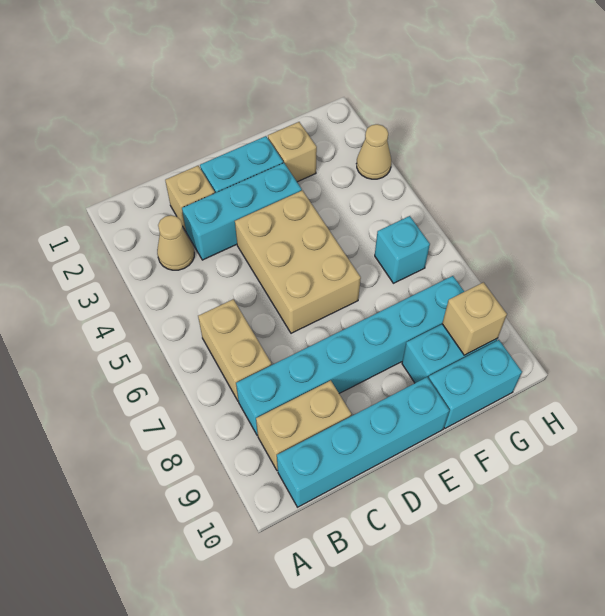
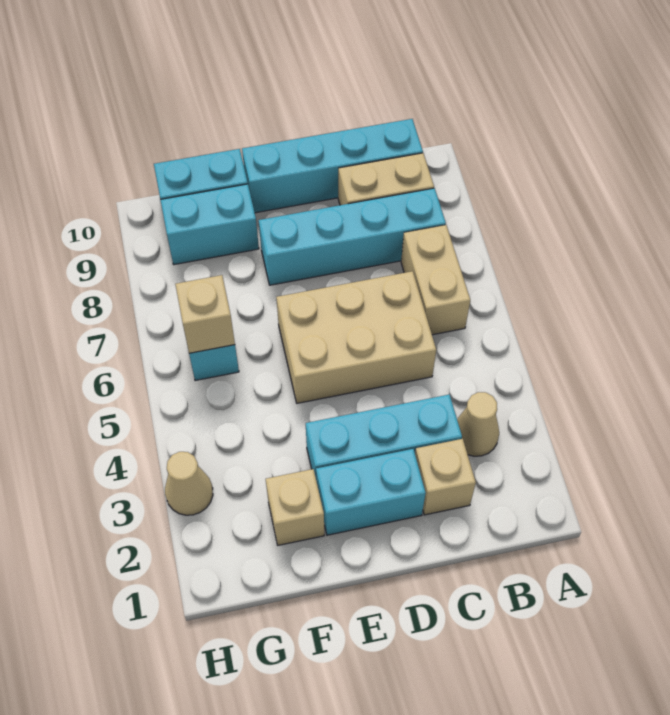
cyan 1x6 brick [236,276,464,435] -> cyan 1x4 brick [259,188,446,285]
tan 2x3 brick [235,190,361,333] -> tan 2x3 brick turned to [276,271,436,403]
tan 1x1 brick [442,282,507,355] -> tan 1x1 brick moved to [175,275,235,353]

